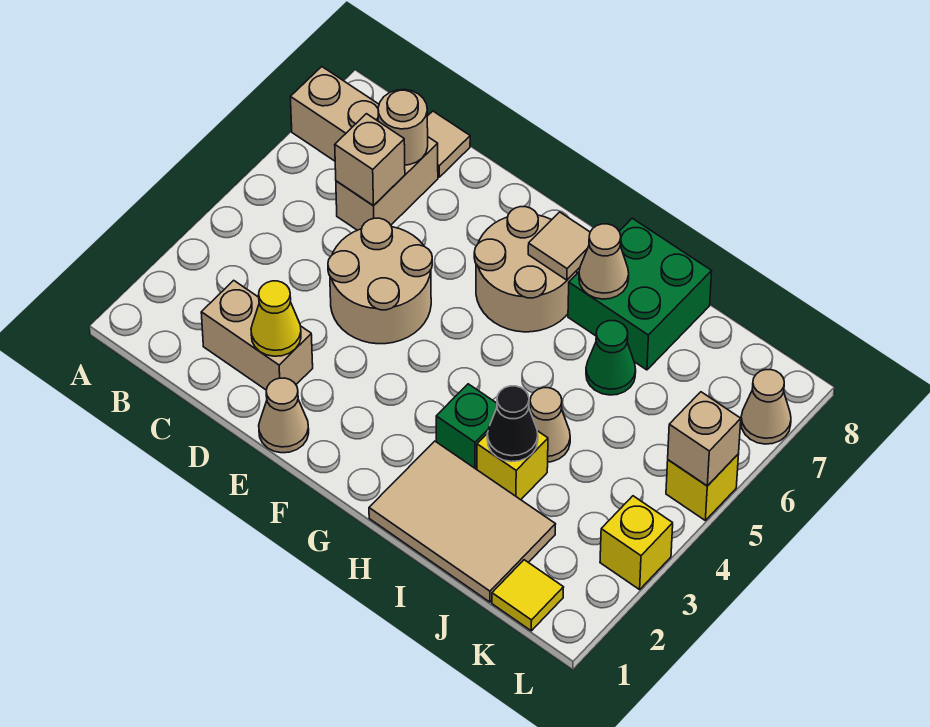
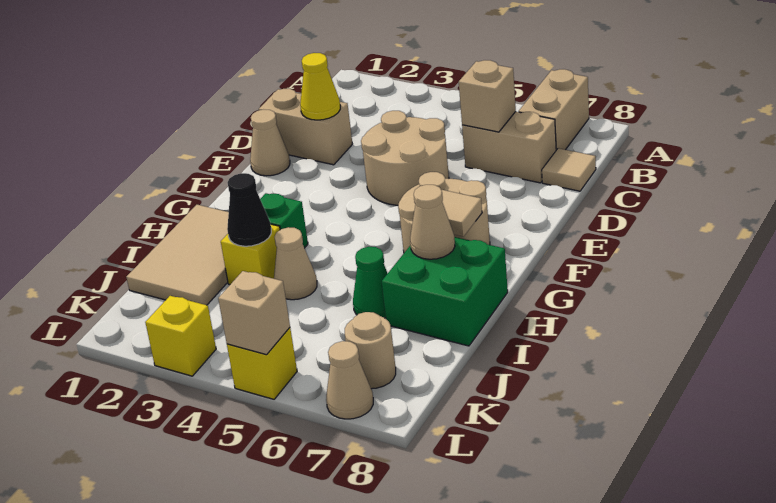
tan 1x2 brick [201,280,313,390] -> tan 1x2 brick turned to [259,89,352,165]
tan 1x1 round brick [378,90,428,165] -> tan 1x1 round brick moved to [345,312,396,389]
yellow 1x1 tile [492,560,564,631] -> none

